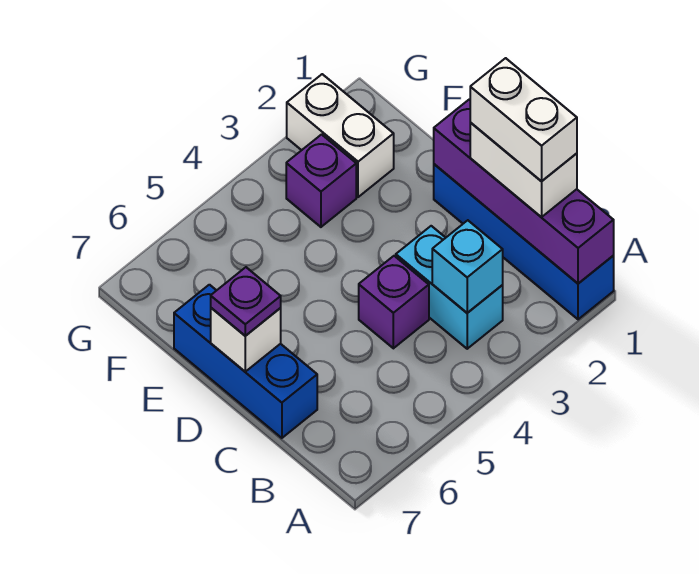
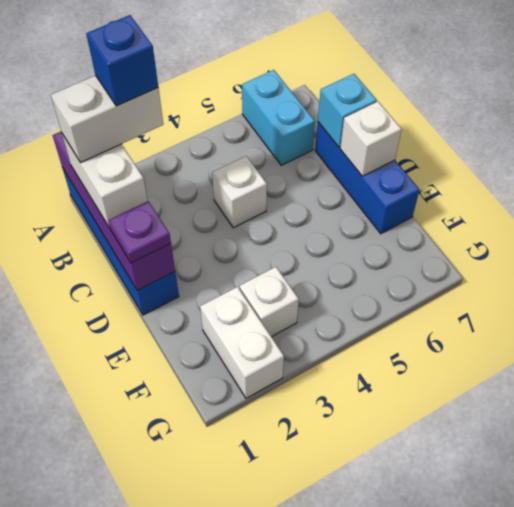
white 1x2 brick [470,58,577,181] -> white 1x2 brick turned to [51,75,163,163]
none -> blue 1x1 brick [86,15,158,106]
cyan 1x2 brick [396,226,503,349] -> cyan 1x2 brick moved to [242,70,315,165]
cyan 1x1 brick [432,220,503,313] -> cyan 1x1 brick moved to [318,74,377,147]
purple 1x1 brick [359,256,429,348] -> white 1x1 brick [212,156,267,228]
purple 1x1 plate [211,267,281,336] -> purple 1x1 plate moved to [108,201,171,263]
purple 1x1 brick [286,135,356,227] -> white 1x1 brick [239,267,299,337]

